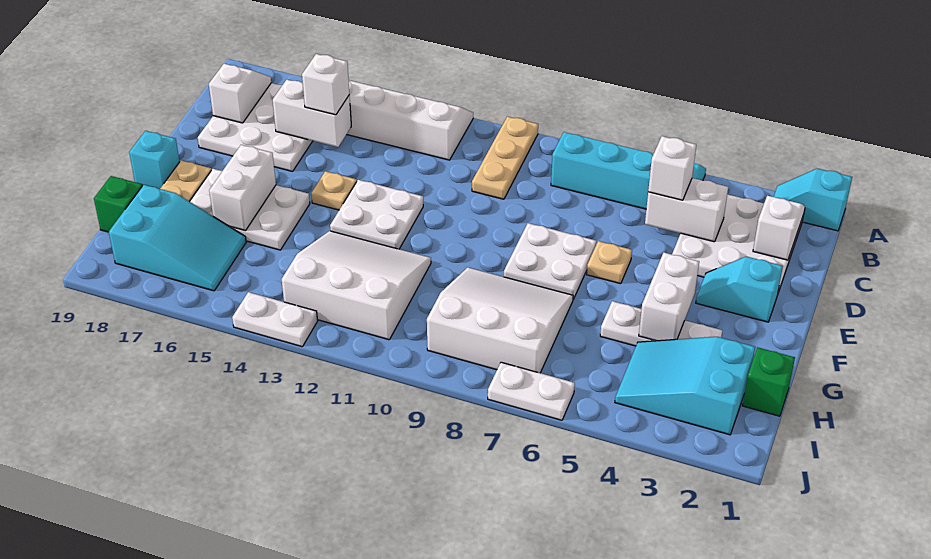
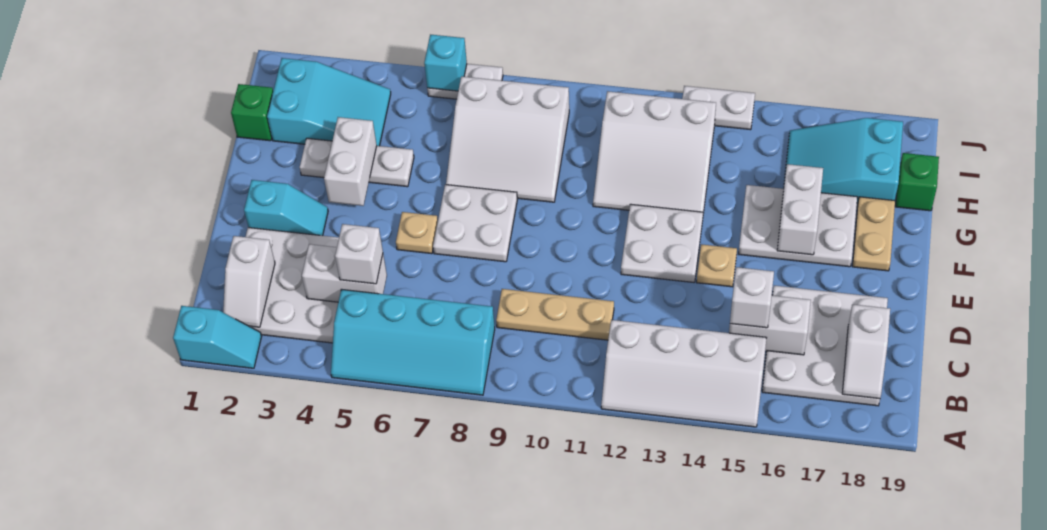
tan 1x3 plate [472,116,538,199] -> tan 1x3 plate turned to [496,289,614,340]
cyan 1x1 brick [129,131,180,189] -> cyan 1x1 brick moved to [424,35,467,91]

